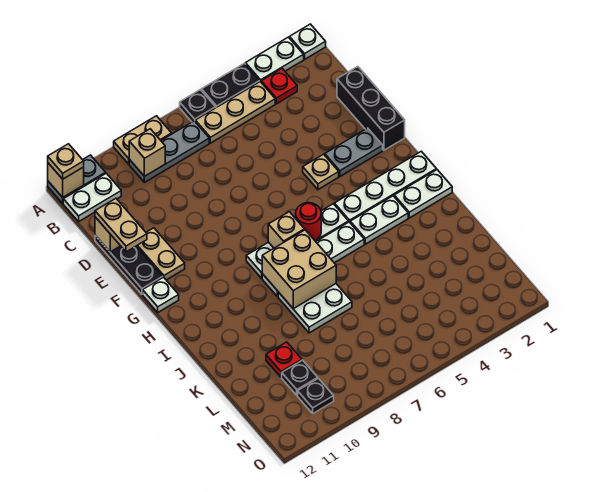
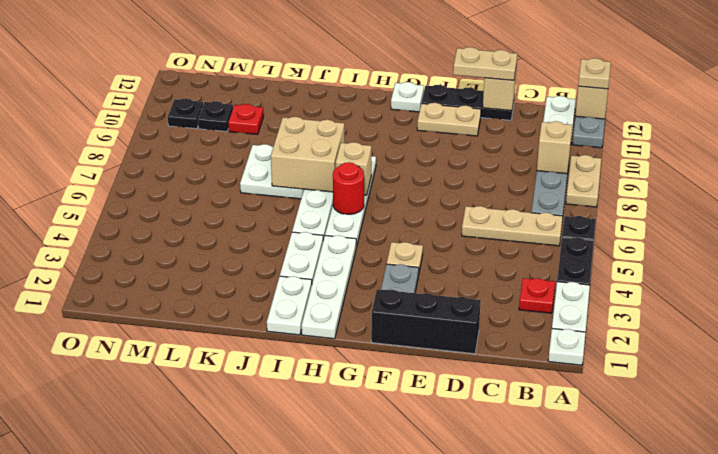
tan 1x3 plate [195,82,275,143] -> tan 1x3 plate turned to [462,206,563,246]

